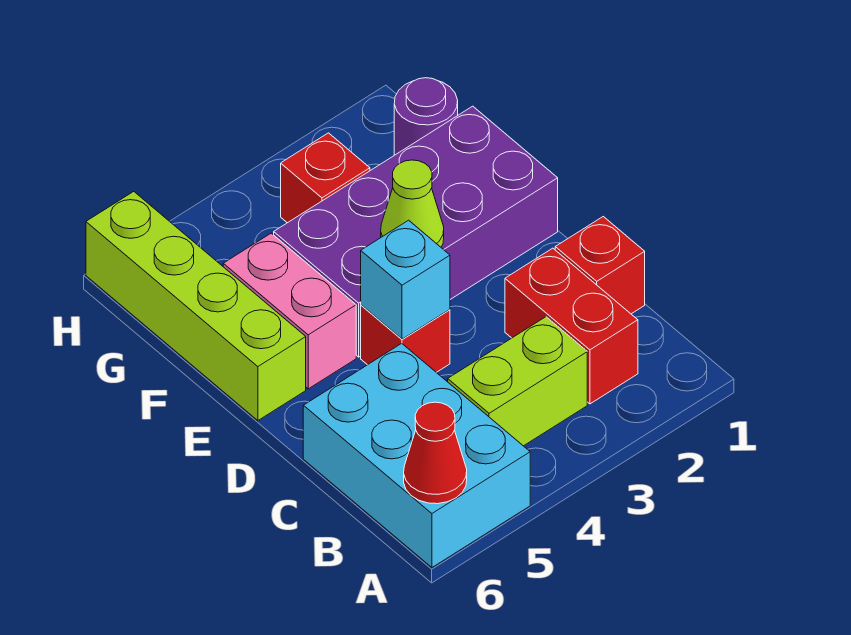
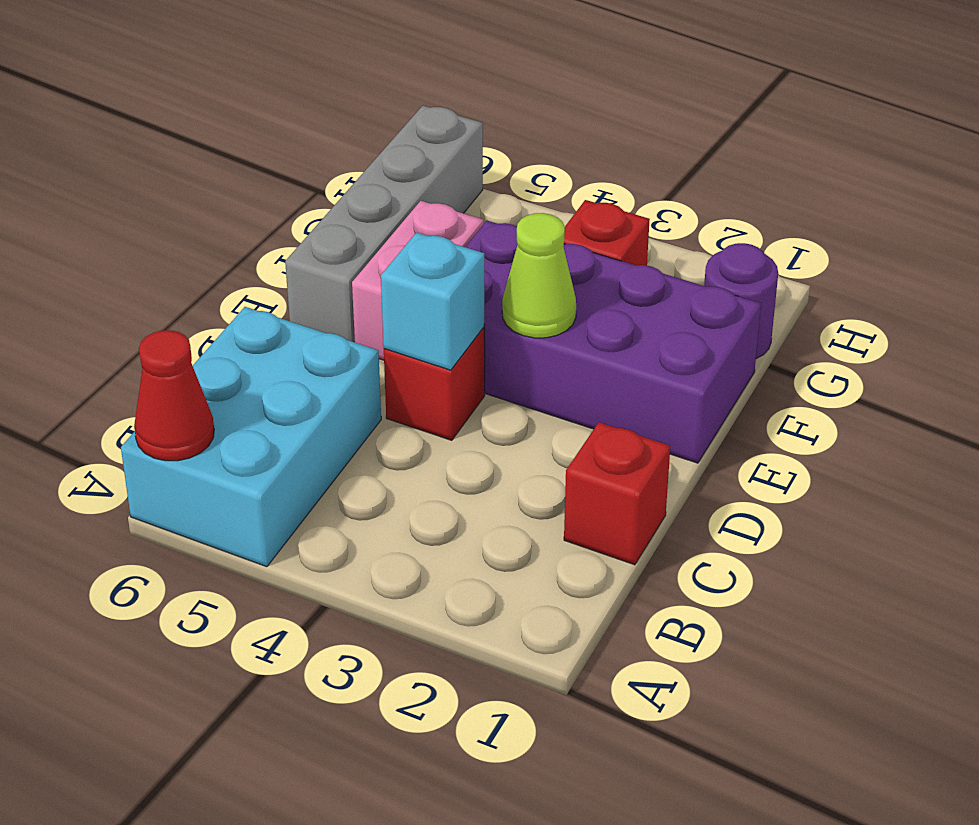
red 1x2 brick [505,248,638,404] -> none
lime 1x2 brick [448,317,587,446] -> none
lime 1x4 brick [86,192,306,421] -> grey 1x4 brick [285,106,483,342]

